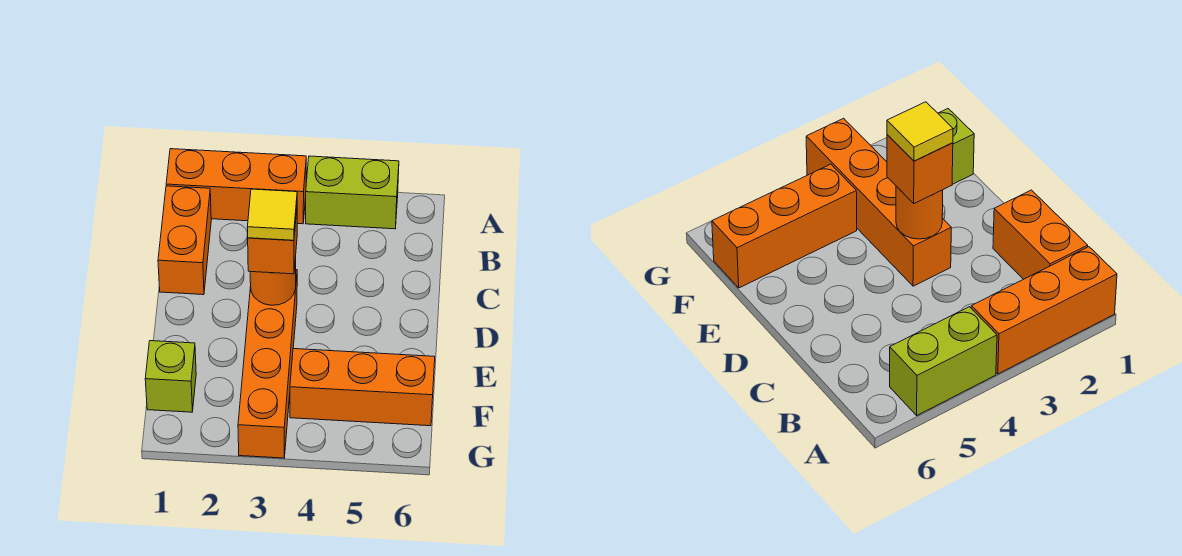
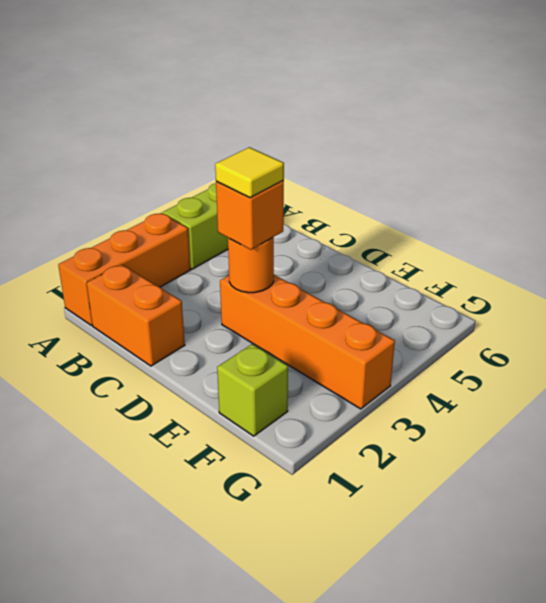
orange 1x3 brick [290,349,435,426] -> none

